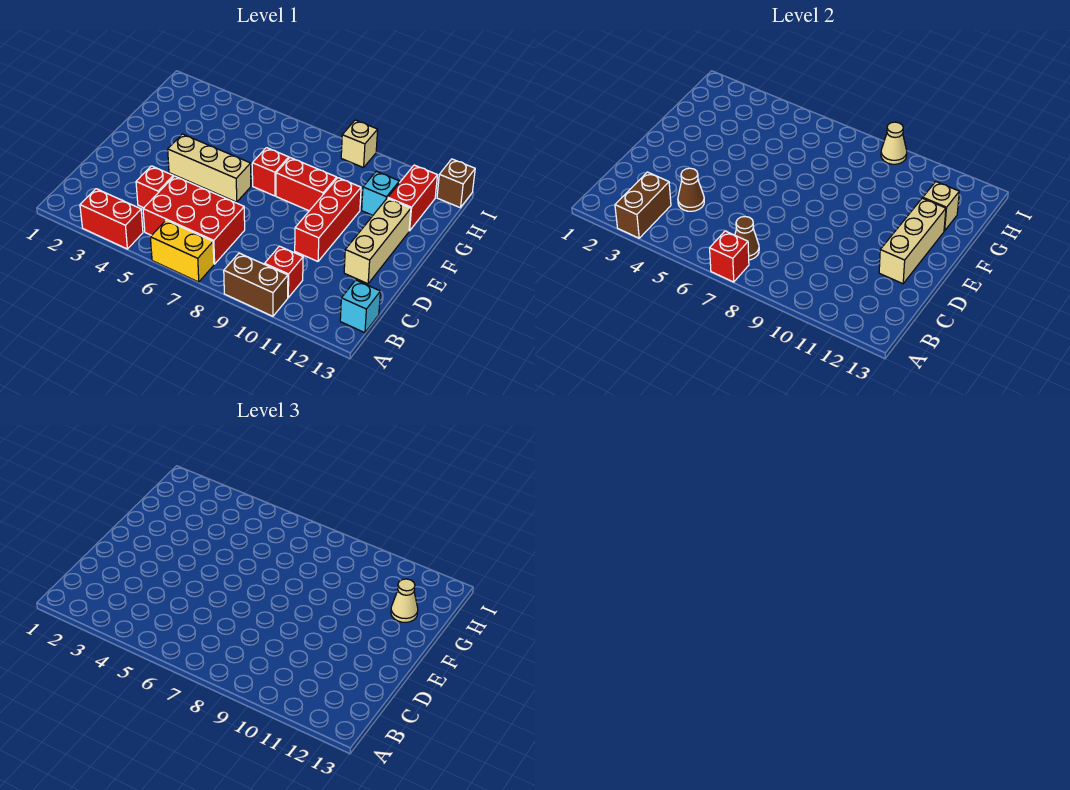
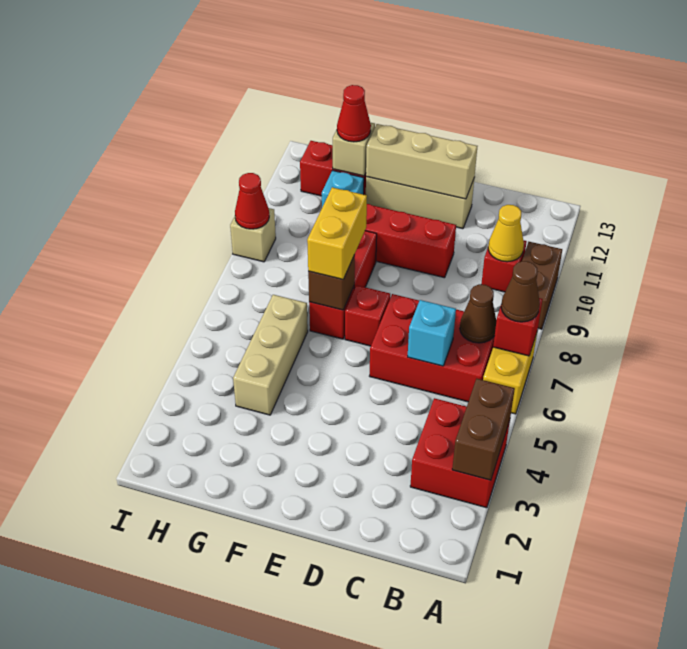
red 1x2 brick [80,189,143,249] -> red 2x2 brick [410,398,510,508]
brown 1x2 brick [615,172,671,238] -> brown 1x2 brick turned to [452,379,515,480]
red 2x3 brick [143,176,245,264] -> red 2x3 brick turned to [370,294,497,402]
none -> yellow 1x1 cone [488,205,524,262]
cyan 1x1 brick [340,280,380,333] -> cyan 1x1 brick moved to [408,300,456,366]
red 1x1 brick [136,166,173,208] -> red 1x1 brick moved to [345,285,390,346]
brown 1x1 cone [678,168,704,211] -> brown 1x1 cone moved to [501,261,540,322]
tan 1x3 brick [168,134,251,202] -> tan 1x3 brick moved to [233,295,308,415]
none -> yellow 1x2 brick [307,187,367,279]
tan 1x1 cone [391,579,418,622] -> red 1x1 cone [337,85,371,142]
tan 1x1 cone [881,122,907,164] -> red 1x1 cone [235,173,269,229]
brown 1x1 brick [437,159,475,208] -> brown 1x1 brick moved to [308,255,355,310]

